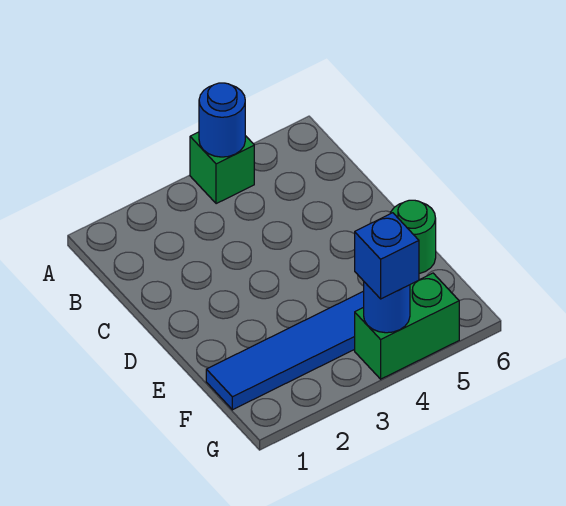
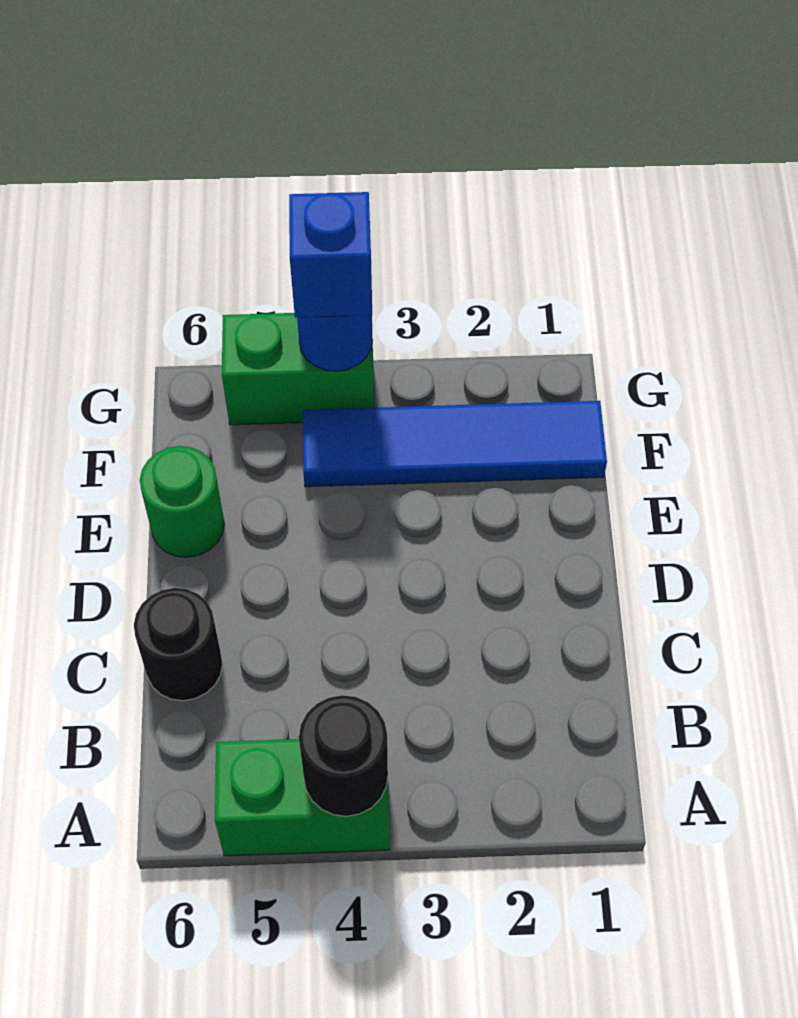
green 1x1 brick [190,132,254,204] -> green 1x2 brick [215,739,390,856]
blue 1x1 round brick [199,83,245,157] -> black 1x1 round brick [299,695,388,816]
none -> black 1x1 round brick [134,588,223,701]

